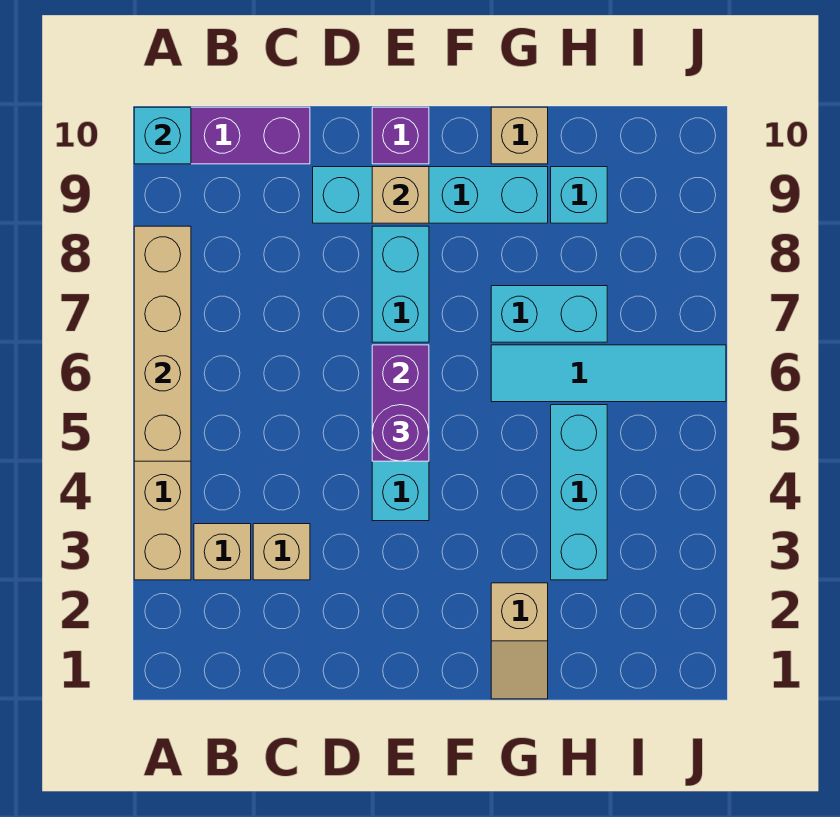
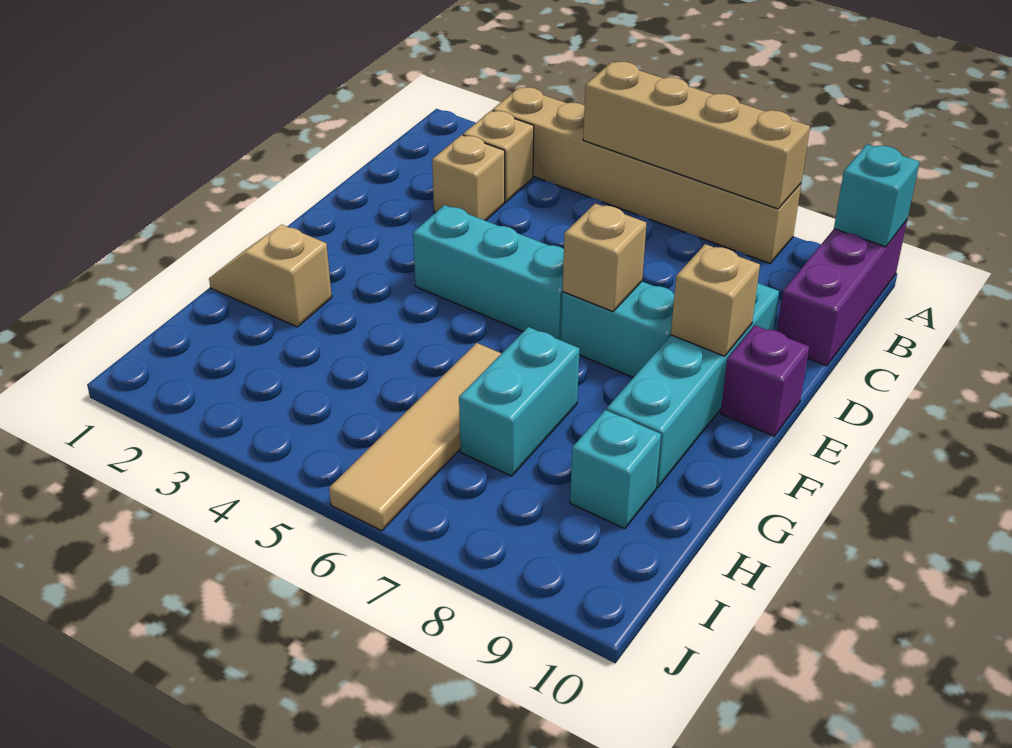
purple 1x2 brick [372,345,429,461] -> none
purple 1x1 round brick [372,405,429,461] -> none
cyan 1x4 tile [491,345,726,402] -> tan 1x4 tile [329,343,502,531]
tan 1x1 brick [491,107,548,164] -> tan 1x1 brick moved to [563,203,646,312]
cyan 1x3 brick [551,405,607,580] -> none

